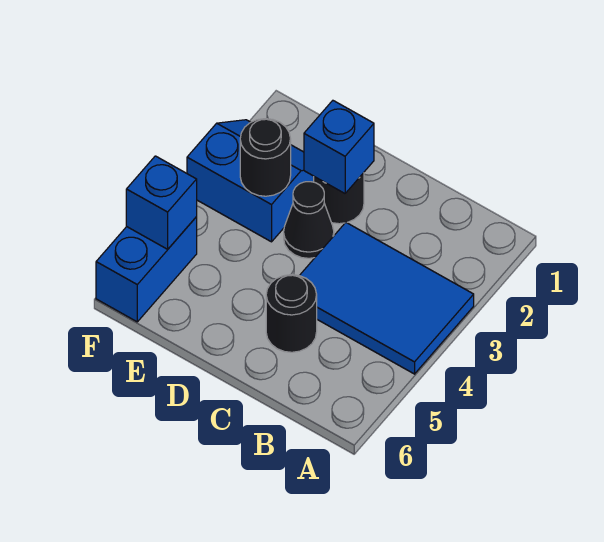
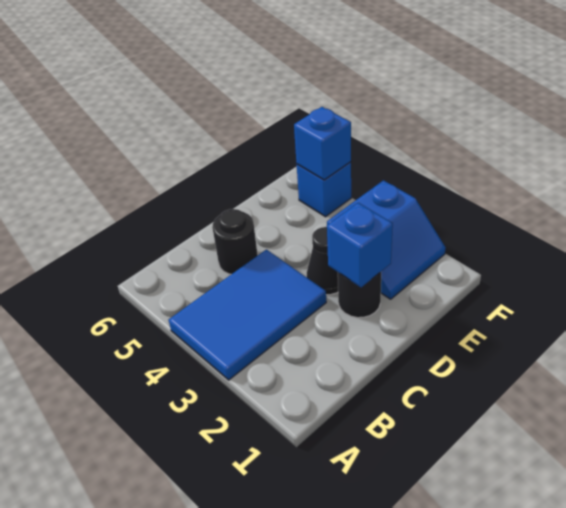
black 1x1 round brick [240,119,291,196] -> none
blue 1x2 brick [96,217,197,322] -> blue 1x1 brick [297,162,351,217]

